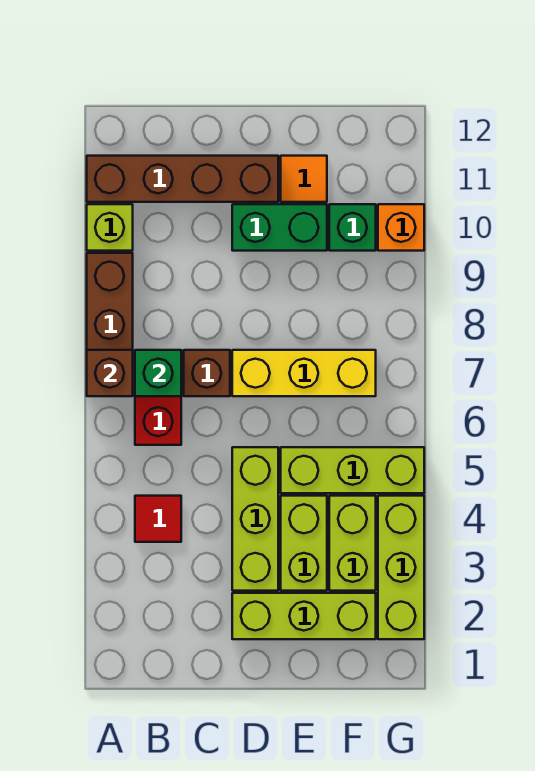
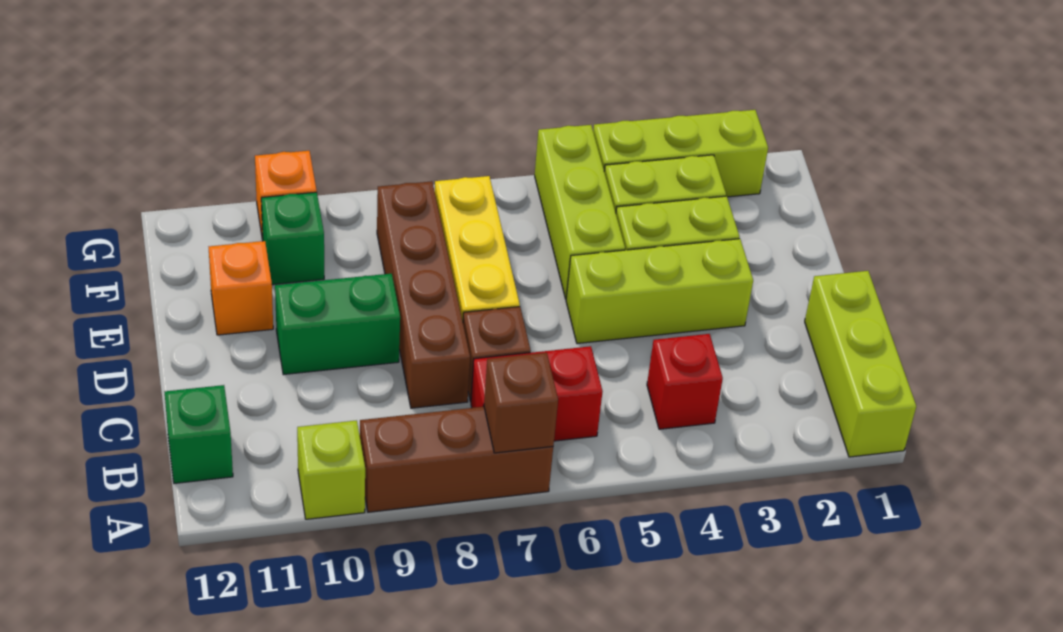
brown 1x4 brick [87,156,278,202] -> brown 1x4 brick moved to [377,181,470,408]
red 1x1 tile [135,496,181,542] -> red 1x1 brick [647,334,723,429]
green 1x1 brick [135,350,181,396] -> green 1x1 brick moved to [165,385,233,483]
lime 1x3 brick [232,593,376,639] -> lime 1x3 brick moved to [805,271,916,457]
green 1x2 brick [232,204,327,251] -> green 1x2 brick turned to [275,274,400,375]
orange 1x1 tile [281,156,327,202] -> orange 1x1 brick [209,241,273,335]

